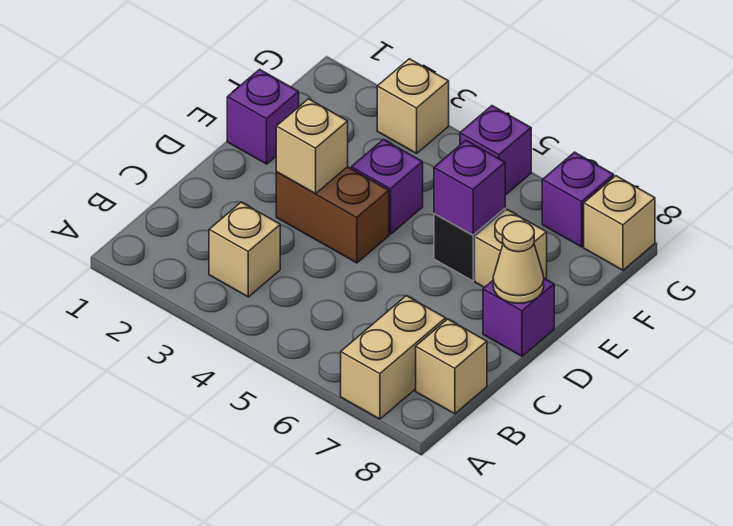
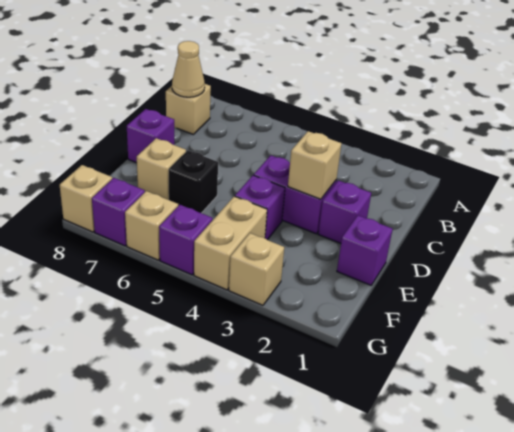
tan 1x2 brick [341,296,446,419] -> tan 1x2 brick moved to [194,196,267,290]
tan 1x1 brick [209,202,280,297] -> tan 1x1 brick moved to [125,191,178,260]
brown 1x2 brick [276,167,389,263] -> purple 1x2 brick [254,155,336,234]
tan 1x1 cone [493,221,544,303] -> tan 1x1 cone moved to [172,41,205,97]
purple 1x1 brick [434,141,505,235] -> purple 1x1 brick moved to [318,180,371,243]

